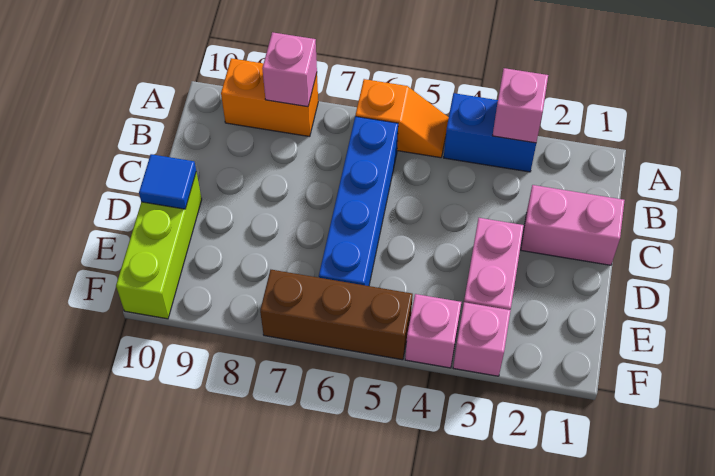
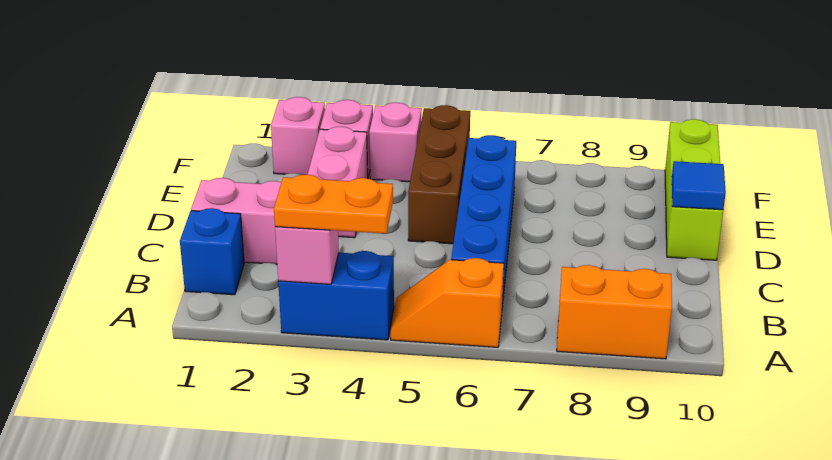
none -> orange 1x2 plate [274,175,393,234]
pink 1x1 brick [262,32,317,107] -> pink 1x1 brick moved to [271,97,325,175]
none -> blue 1x1 brick [180,208,244,295]
brown 1x3 brick [260,270,413,360] -> brown 1x3 brick turned to [408,105,470,244]

